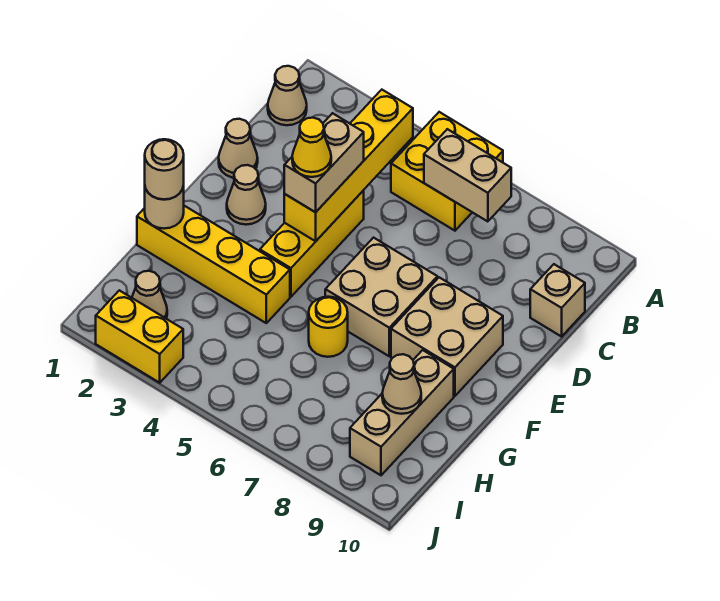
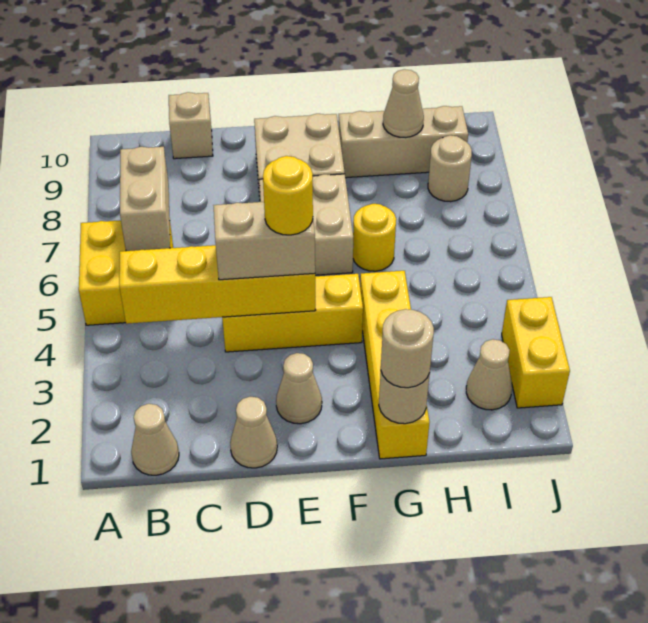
yellow 1x1 cone [292,118,331,177] -> yellow 1x1 round brick [263,156,313,235]
none -> tan 1x1 round brick [428,135,472,202]

